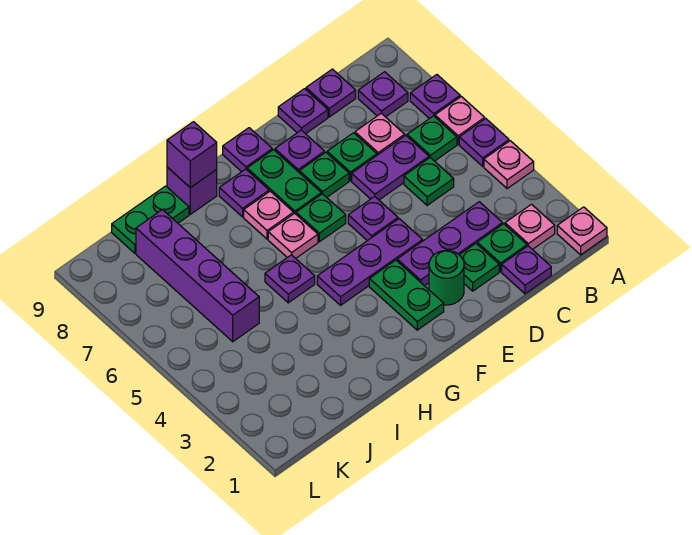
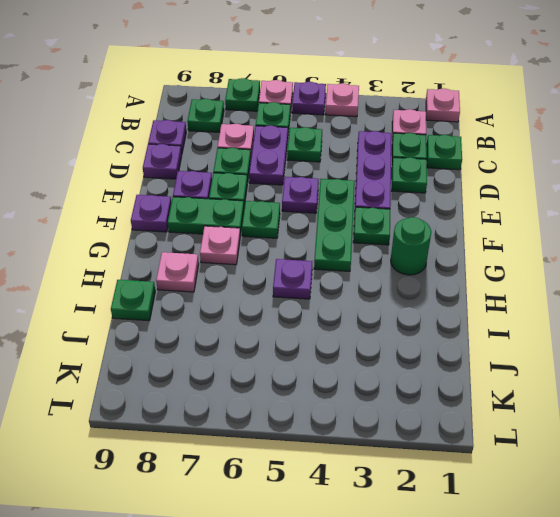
purple 1x1 plate [410,75,460,119] -> green 1x1 plate [225,78,260,111]
purple 1x1 plate [358,72,408,117] -> green 1x1 plate [187,99,224,132]
purple 1x1 plate [502,246,551,294] -> green 1x1 plate [427,135,462,170]
green 1x1 round brick [429,251,464,305] -> green 1x1 round brick moved to [391,217,431,275]
purple 1x3 plate [317,219,423,305] -> green 1x3 plate [314,179,355,271]
green 1x2 plate [369,260,444,330] -> green 1x1 plate [353,207,390,245]
pink 1x1 plate [268,213,318,258] -> pink 1x1 plate moved to [156,252,199,292]
purple 1x1 plate [219,169,269,217] -> none
purple 1x1 brick [167,167,217,214] -> none
purple 1x1 brick [167,122,217,188] -> none
green 1x2 plate [112,186,189,253] -> green 1x1 plate [111,280,155,321]
purple 1x4 brick [136,210,259,342] -> none

